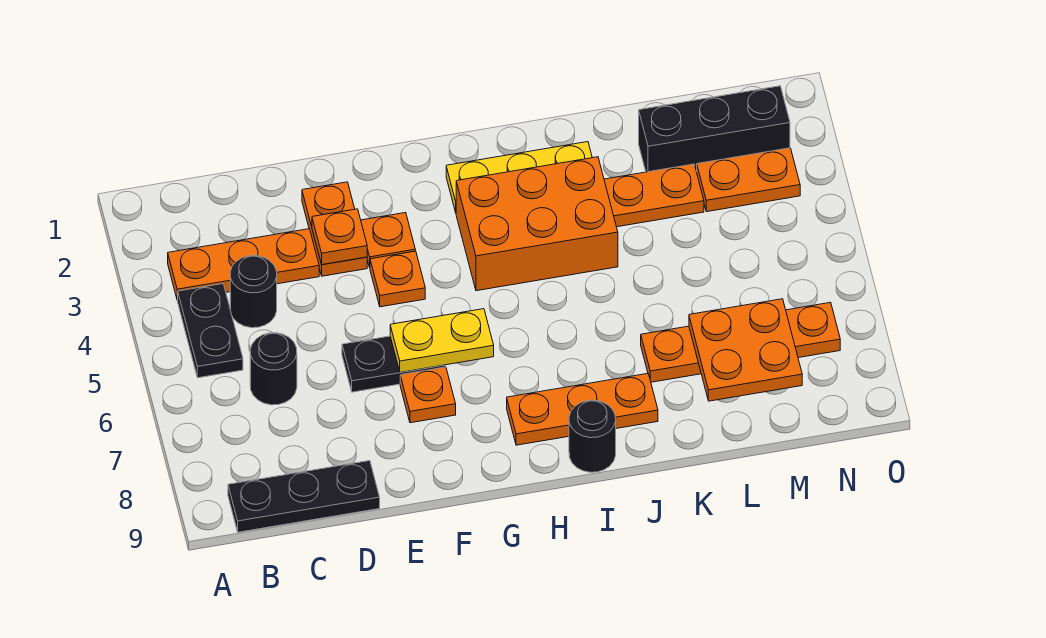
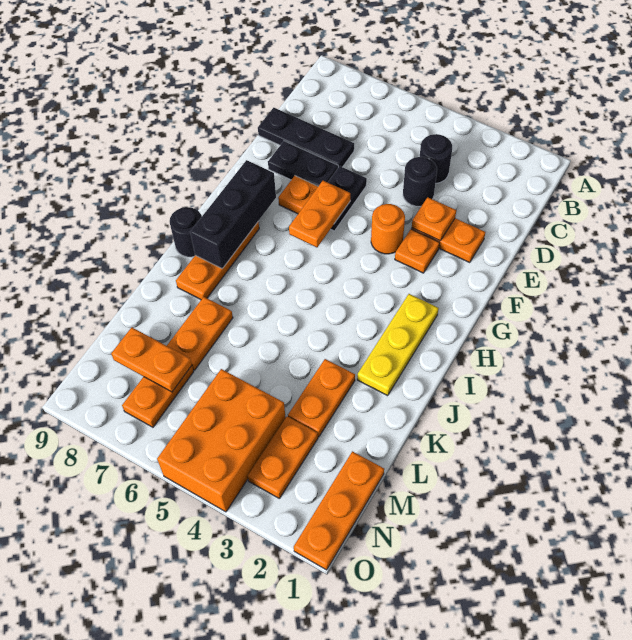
orange 1x3 plate [168,229,319,300] -> orange 1x3 plate moved to [294,451,384,570]
black 1x2 plate [177,284,243,378] -> black 1x2 plate moved to [268,141,338,186]
black 1x3 plate [228,461,380,532] -> black 1x3 plate turned to [258,108,354,167]
black 1x1 round brick [250,333,297,405] -> black 1x1 round brick moved to [403,157,437,206]
orange 1x1 plate [370,251,425,307] -> orange 1x1 round brick [371,204,405,254]
yellow 1x2 plate [390,309,494,372] -> orange 1x2 plate [289,181,350,247]
orange 2x3 brick [456,157,618,291] -> orange 2x3 brick moved to [157,369,286,512]
black 1x3 brick [639,86,790,172] -> black 1x3 brick moved to [190,160,276,269]
orange 2x2 plate [689,299,802,401] -> orange 1x2 plate [111,327,192,392]

